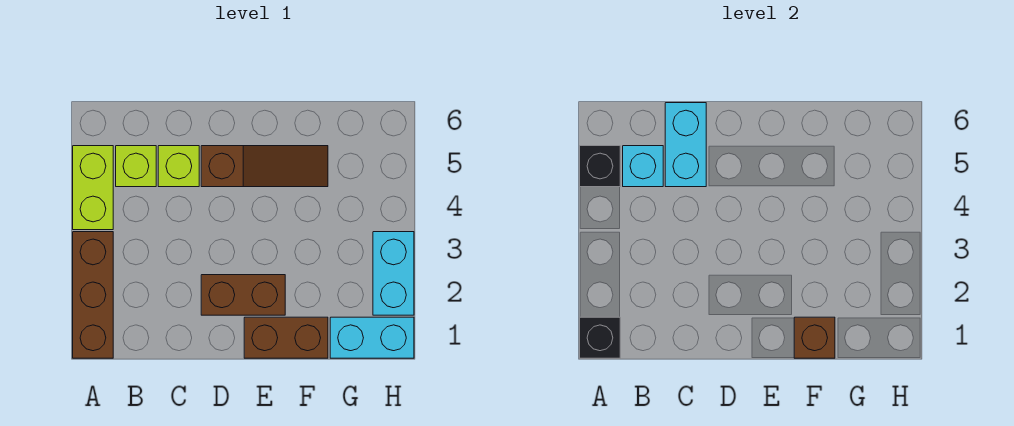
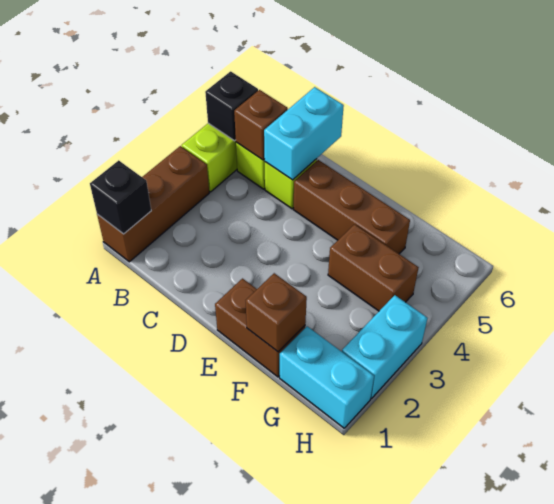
cyan 1x1 brick [623,146,663,187] -> brown 1x1 brick [234,90,288,160]
brown 1x2 brick [201,275,285,315] -> brown 1x2 brick moved to [328,224,419,311]
brown 1x3 slope [201,146,328,187] -> brown 1x3 brick [293,160,410,254]

